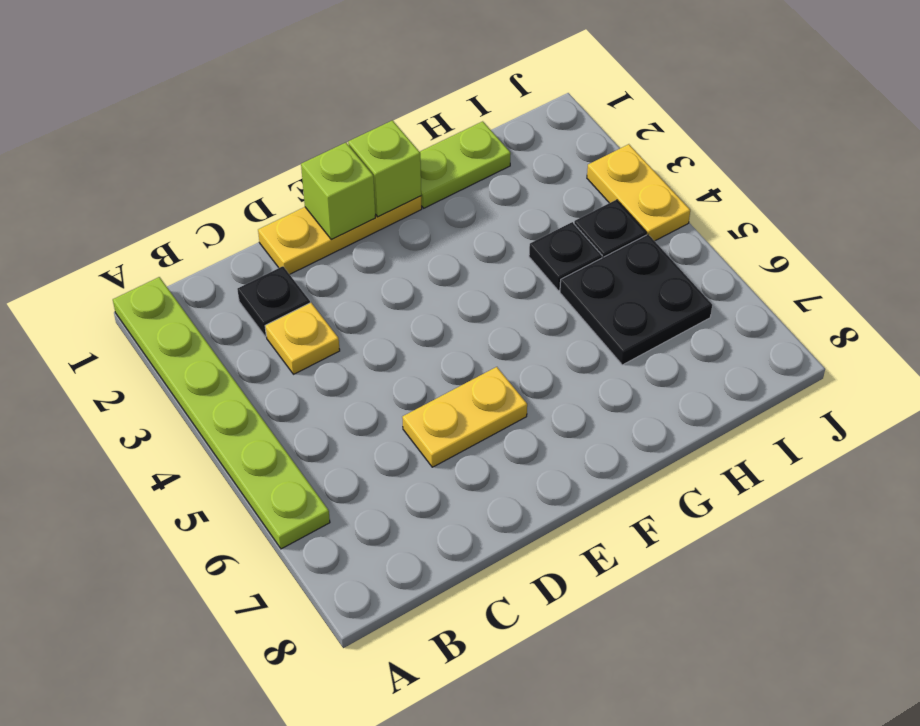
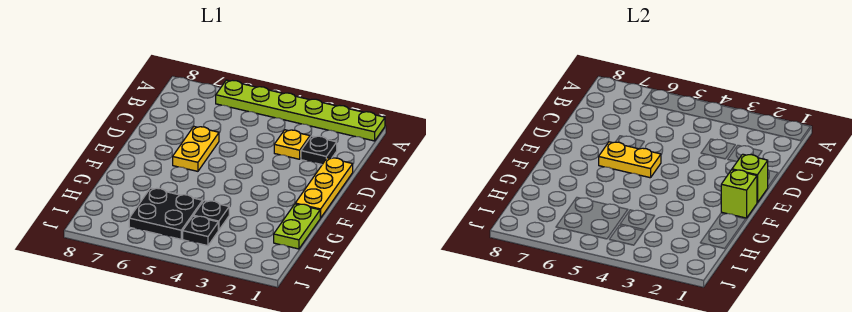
yellow 1x2 plate [587,144,690,241] -> yellow 1x2 plate moved to [599,142,661,178]

